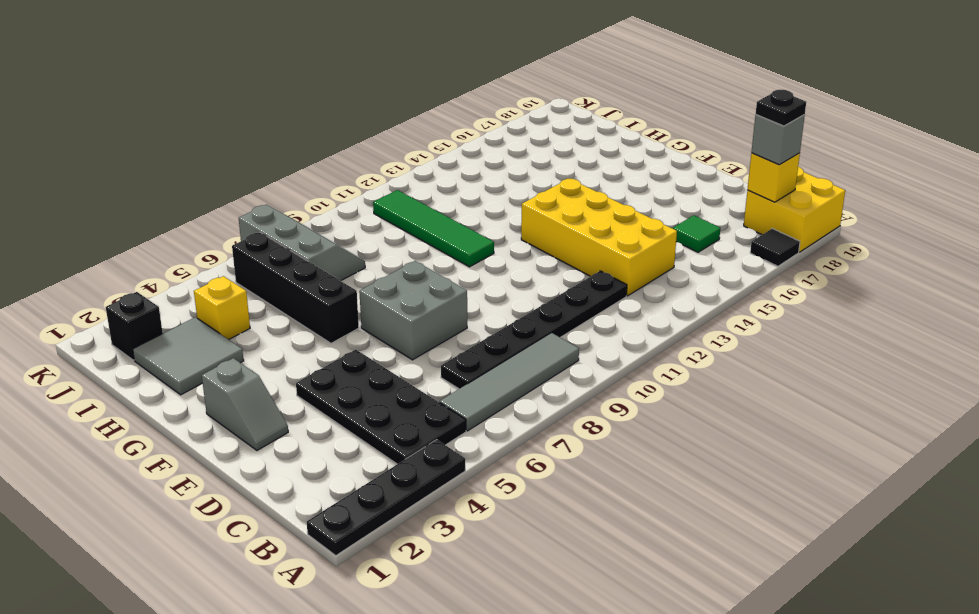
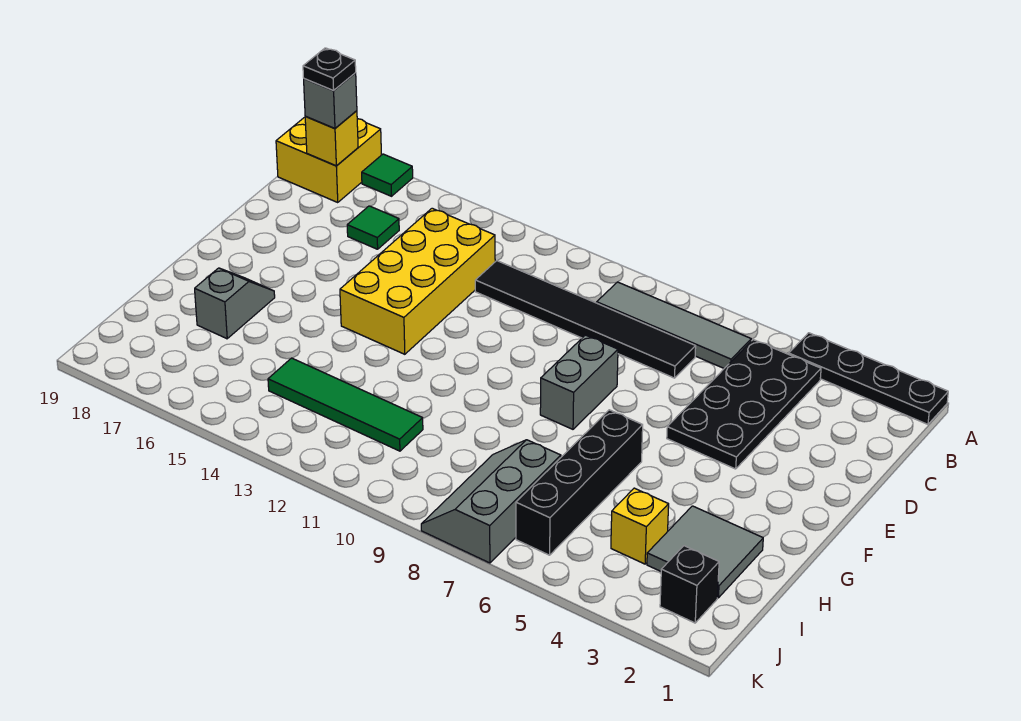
black 1x1 tile [750,228,800,266] -> green 1x1 tile [362,154,413,196]
black 1x6 plate [441,271,627,389] -> black 1x6 tile [475,261,696,378]
grey 1x2 slope [202,358,288,450] -> grey 1x2 slope moved to [195,268,275,339]
grey 2x2 brick [359,261,467,360] -> grey 1x2 brick [540,335,618,429]
green 1x4 tile [373,190,494,267] -> green 1x4 tile turned to [268,358,423,451]

